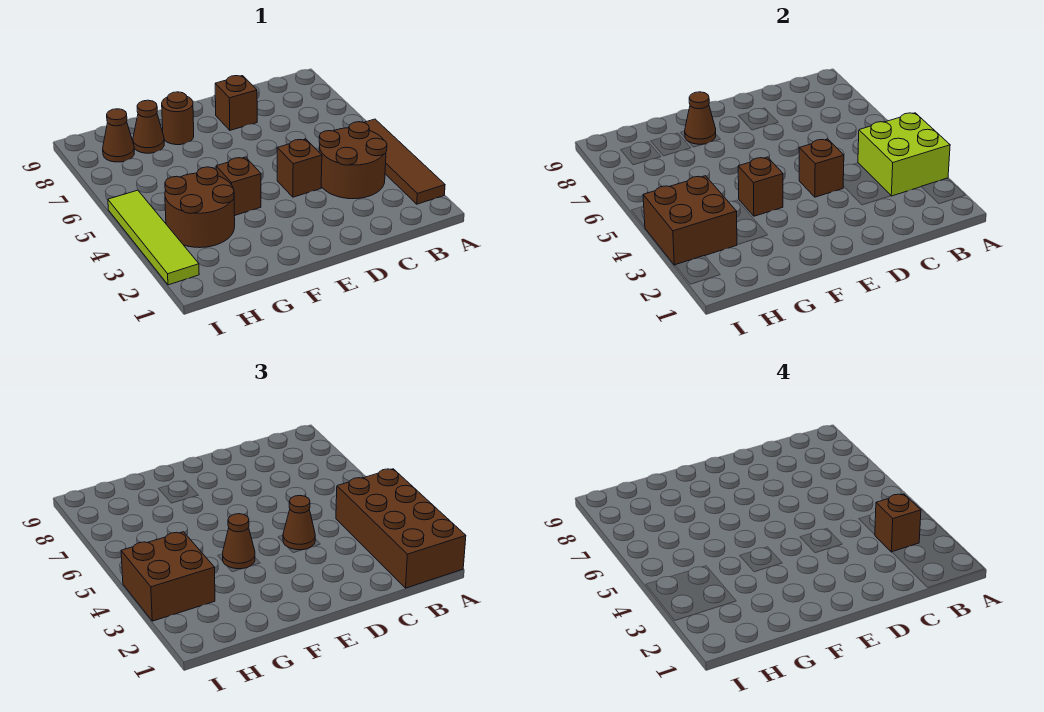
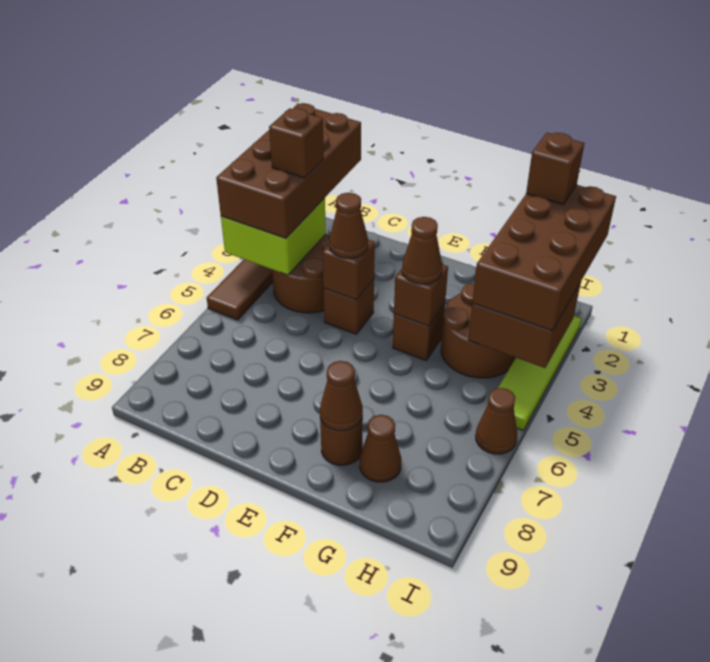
brown 1x1 brick [215,76,257,130] -> brown 1x1 brick moved to [526,133,584,205]
brown 2x2 brick [121,532,215,621] -> brown 2x4 brick [472,185,616,331]
brown 1x1 cone [103,109,134,162] -> brown 1x1 cone moved to [476,388,517,454]

